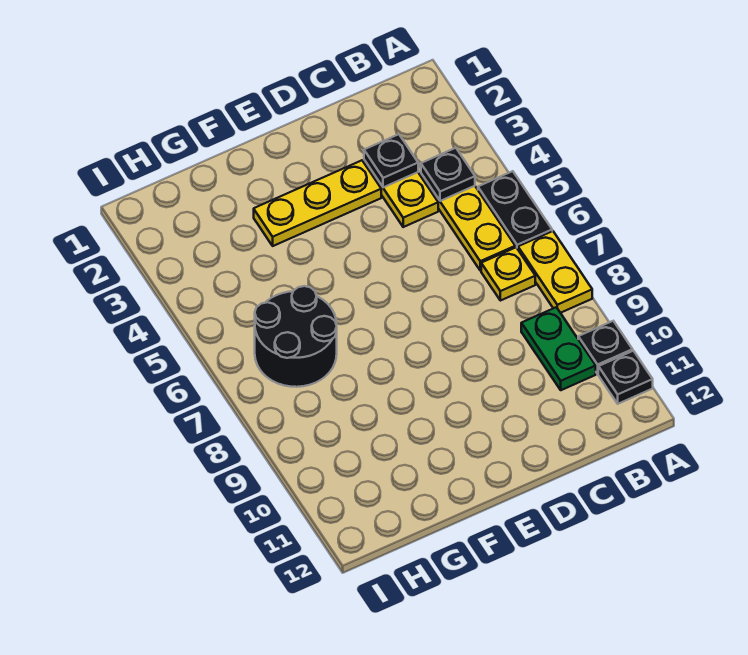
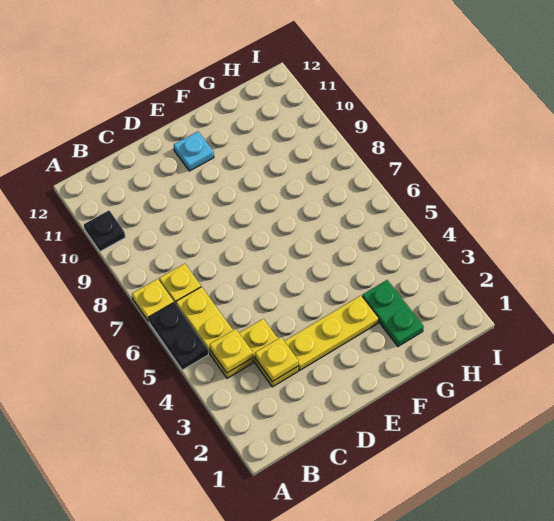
yellow 1x2 plate [518,231,592,313] -> yellow 1x1 plate [132,279,174,322]
black 1x1 plate [598,351,653,404] -> none
black 1x1 plate [421,148,475,201] -> yellow 1x1 plate [210,329,253,373]
green 1x2 plate [521,307,596,390] -> green 1x2 plate moved to [362,280,424,346]
black 1x1 plate [364,134,418,187] -> yellow 1x1 plate [255,337,298,382]
none -> cyan 1x1 plate [174,131,214,171]
black 2x2 round brick [255,286,337,387] -> none

